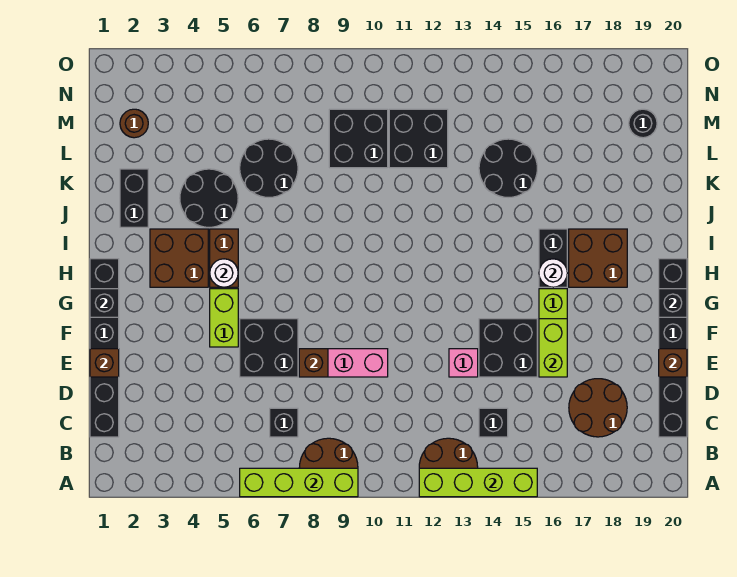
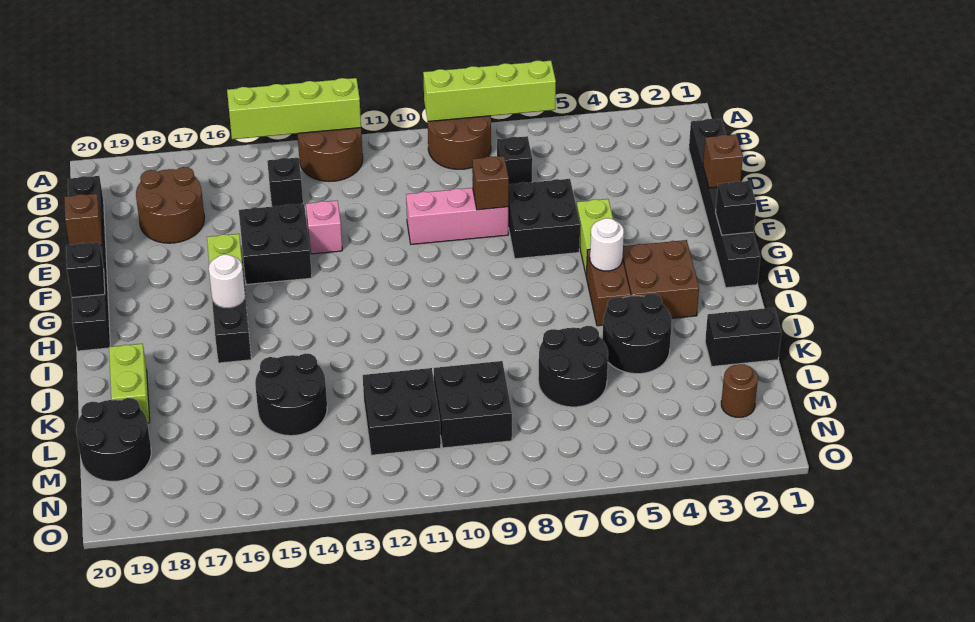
lime 1x2 brick [539,319,567,377] -> lime 1x2 brick moved to [109,344,150,423]
brown 2x2 brick [569,229,627,287] -> none
black 1x2 brick [120,169,148,227] -> black 1x2 brick turned to [705,308,781,366]
black 1x1 round brick [629,109,657,138] -> black 2x2 round brick [76,398,151,481]

